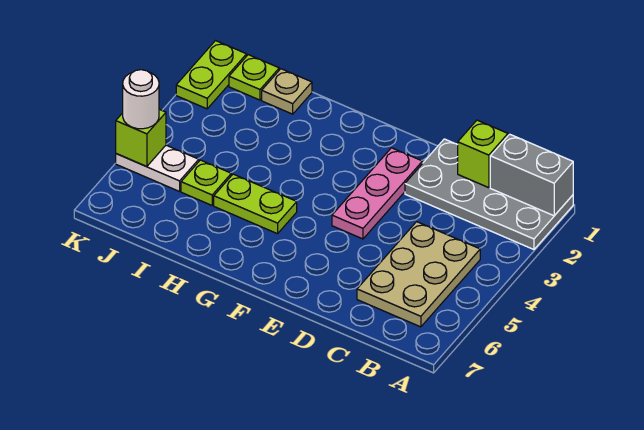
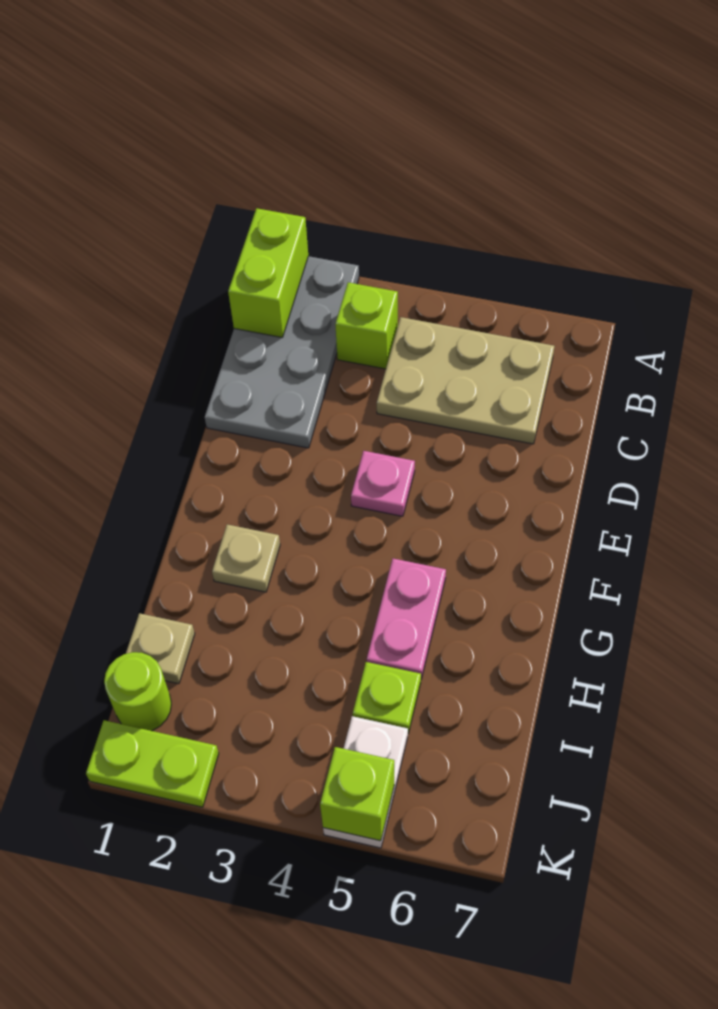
grey 1x2 brick [490,134,573,216] -> lime 1x2 brick [228,208,308,337]
lime 1x1 brick [458,120,508,188] -> lime 1x1 brick moved to [335,282,398,369]
pink 1x3 plate [332,148,423,239] -> pink 1x1 plate [351,451,415,516]
none -> tan 1x1 plate [212,524,280,592]
lime 1x2 plate [214,174,297,234] -> pink 1x2 plate [367,559,446,679]
lime 1x1 plate [229,55,279,100] -> lime 1x1 round brick [104,652,171,731]
white 1x1 round brick [123,70,159,129] -> none

